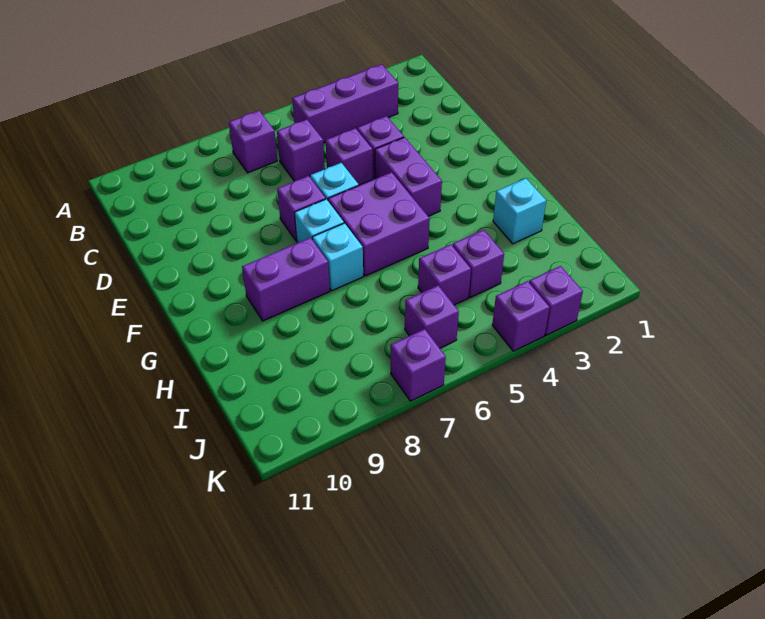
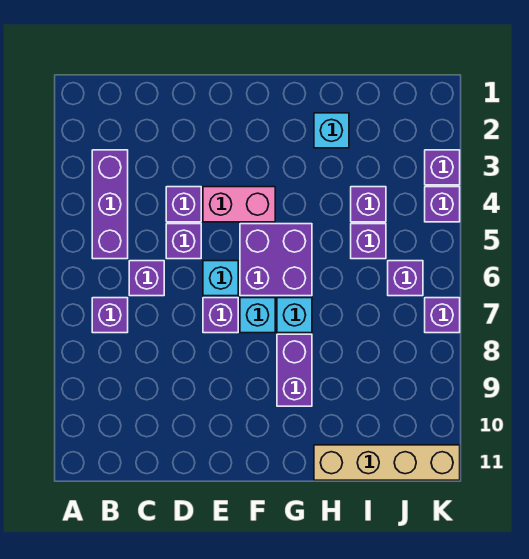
purple 1x2 brick [375,137,442,216] -> pink 1x2 brick [203,187,275,222]
none -> tan 1x4 brick [314,445,460,480]

